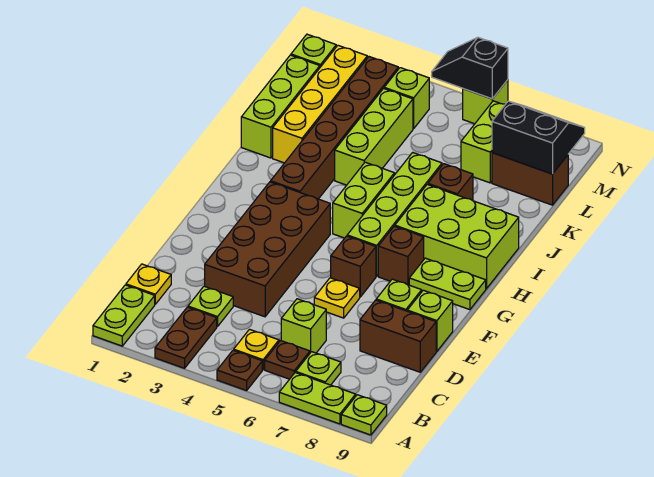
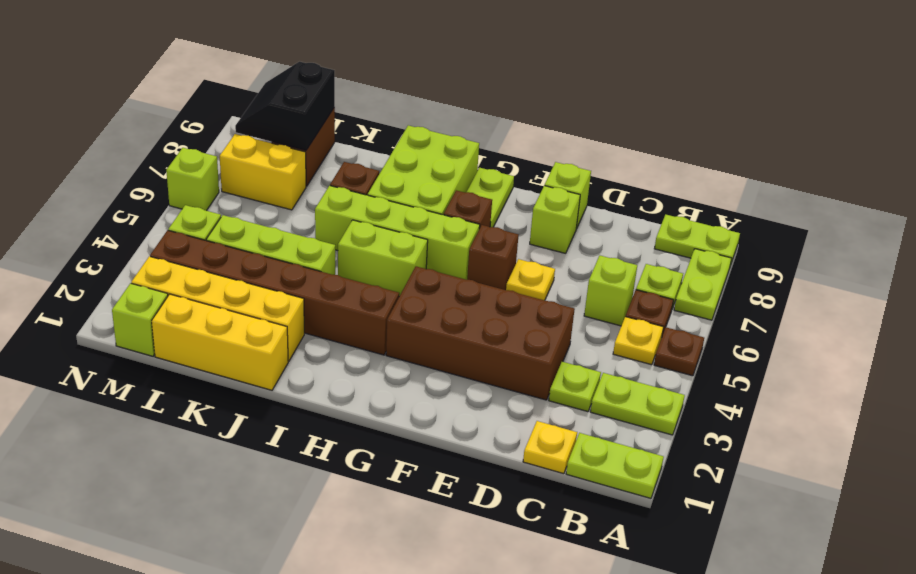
brown 1x2 plate [155,307,217,368] -> lime 1x2 plate [590,373,685,435]
lime 1x1 plate [341,395,387,435] -> lime 1x2 plate [654,215,740,266]
brown 1x2 brick [360,300,436,372] -> none
lime 1x3 brick [241,55,320,158] -> yellow 1x3 brick [152,294,288,390]
lime 1x2 brick [461,101,505,183] -> yellow 1x2 brick [220,134,306,210]
black 1x2 slope [432,38,508,99] -> none

